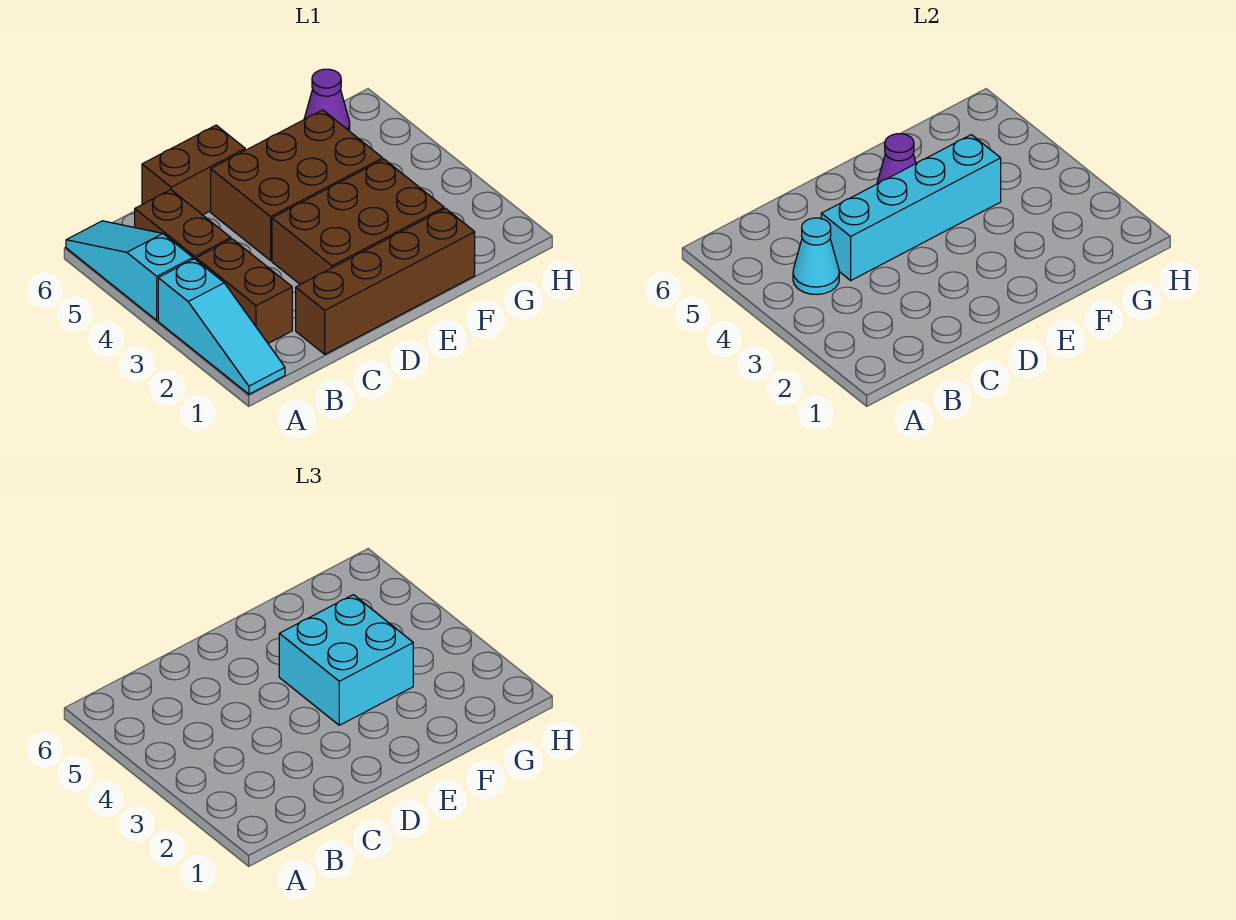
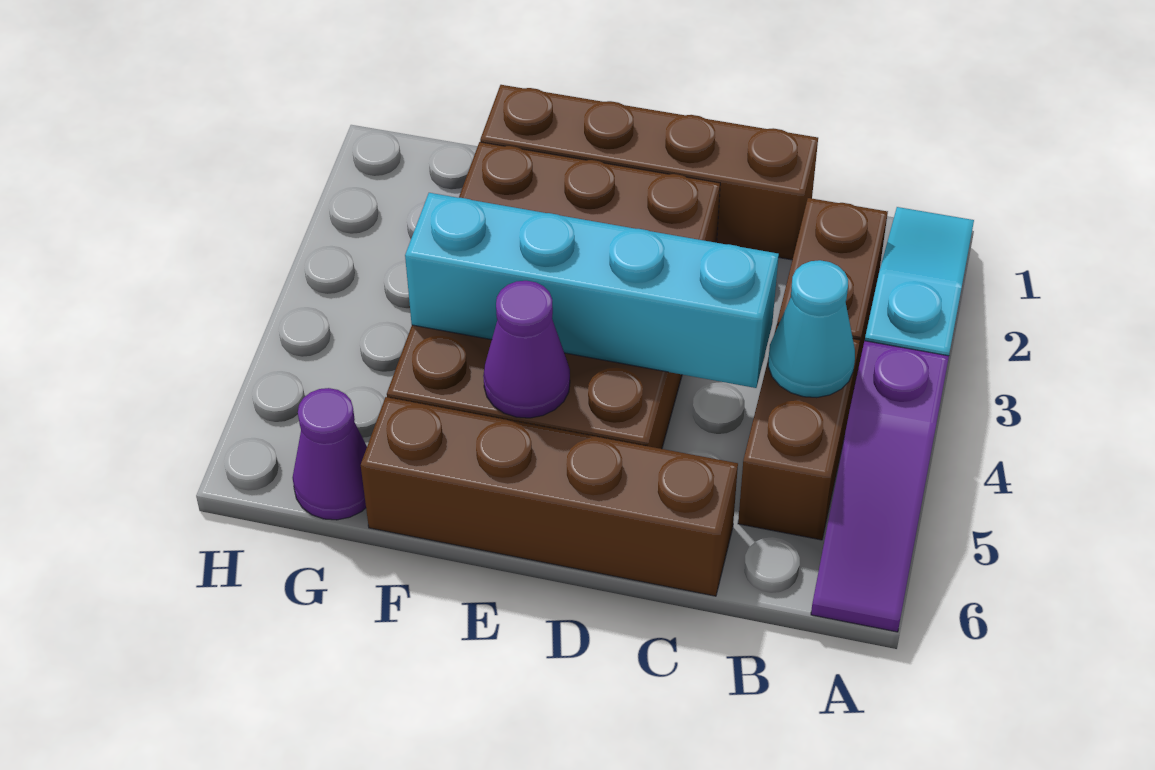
cyan 1x3 slope [66,221,193,320] -> purple 1x3 slope [811,341,949,632]
brown 1x2 brick [142,125,245,215] -> brown 1x4 brick [361,397,738,596]
cyan 2x2 brick [279,595,413,725] -> none

